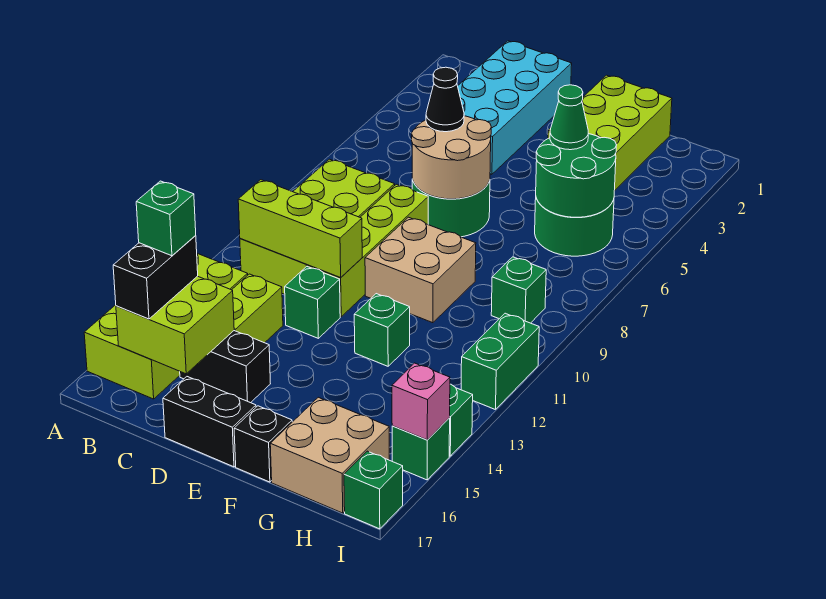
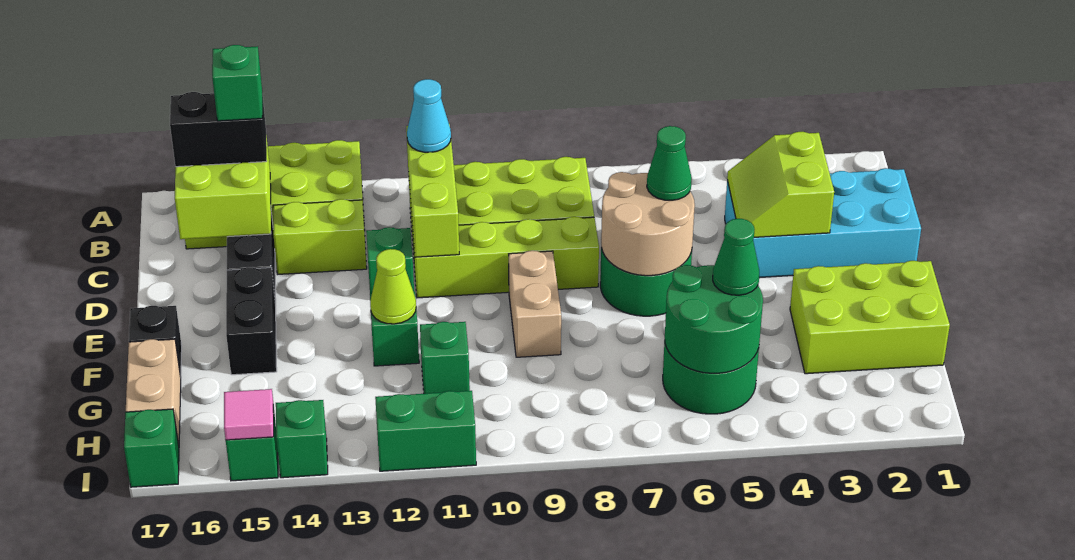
none -> cyan 1x1 cone [407,79,451,152]
none -> lime 2x2 slope [727,132,834,237]
black 1x1 cone [426,67,464,132] -> green 1x1 cone [647,126,692,200]
black 1x2 brick [163,377,256,467] -> black 1x2 brick moved to [226,267,277,375]
tan 2x2 brick [365,217,476,323] -> tan 1x2 brick [509,251,561,357]
none -> lime 1x1 cone [370,249,416,324]
tan 2x2 brick [270,397,389,513] -> tan 1x2 brick [126,339,181,445]
green 1x1 brick [491,257,546,323] -> green 1x1 brick moved to [420,322,470,394]
pink 1x1 brick [392,363,450,440] -> pink 1x1 tile [224,389,274,440]

